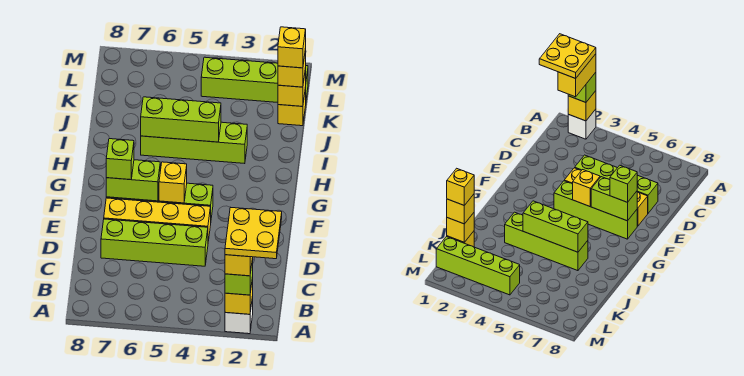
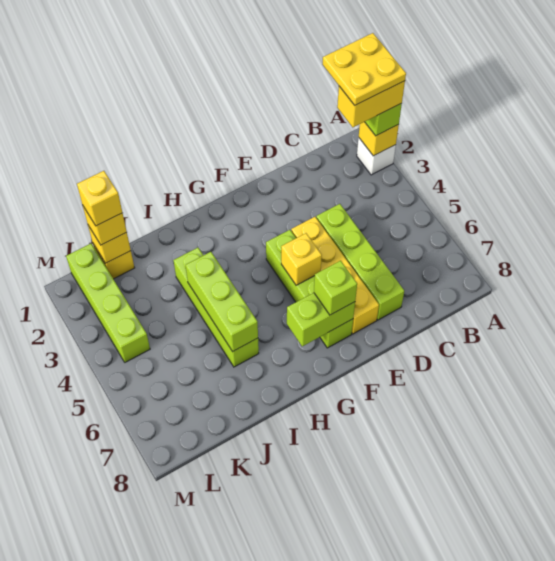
lime 1x2 brick [106,160,160,201] -> lime 1x2 brick turned to [287,293,355,346]

